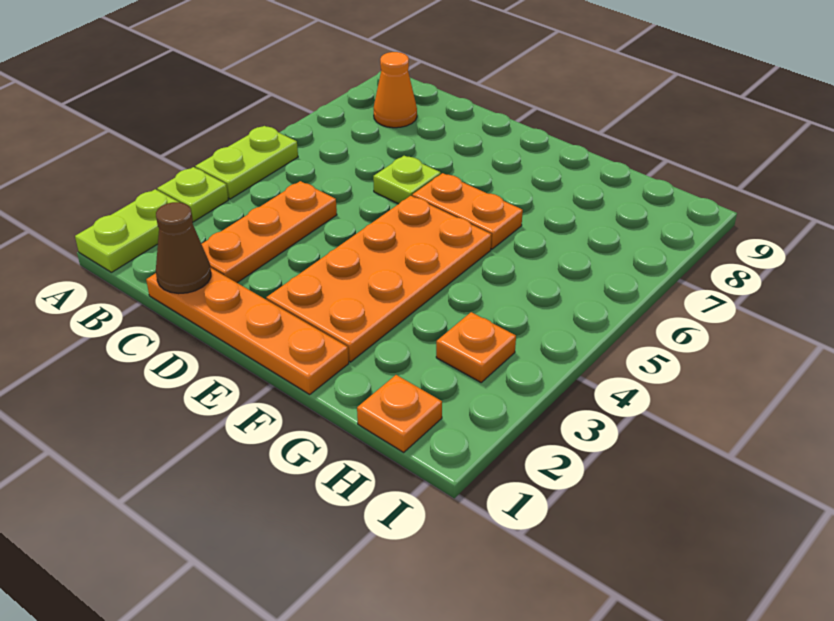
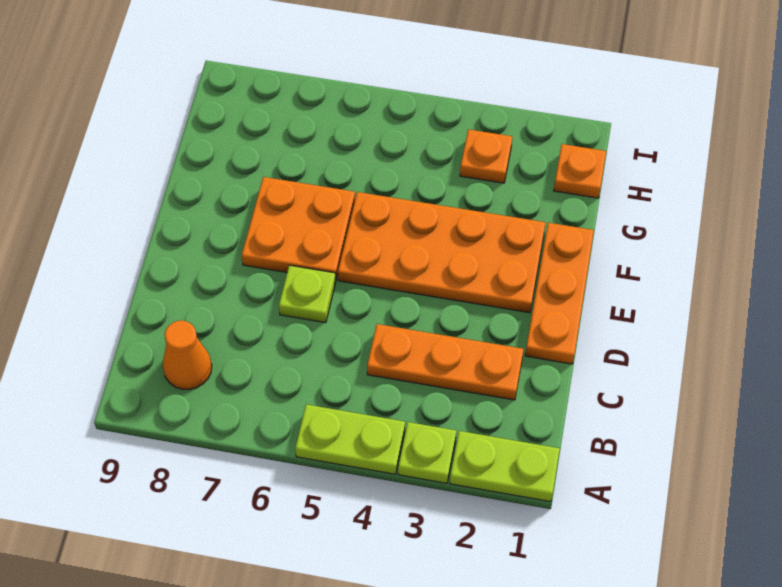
orange 1x4 plate [146,268,349,394] -> orange 1x3 plate [525,223,594,364]
brown 1x1 cone [156,202,211,294] -> none
orange 1x2 plate [412,173,523,249] -> orange 2x2 plate [242,177,355,279]

